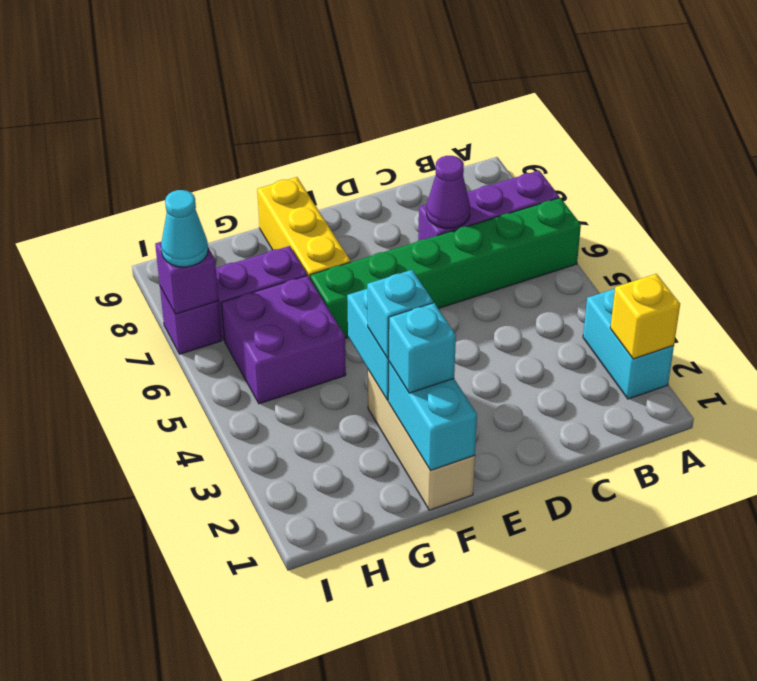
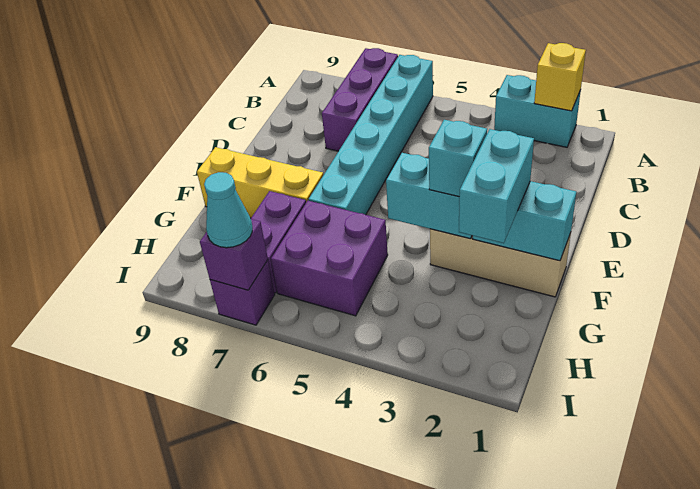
green 1x6 brick [310,198,581,338] -> cyan 1x6 brick [309,55,433,215]
purple 1x1 cone [426,156,470,228] -> none
cyan 1x1 brick [389,303,456,393] -> cyan 1x2 brick [459,129,534,243]

